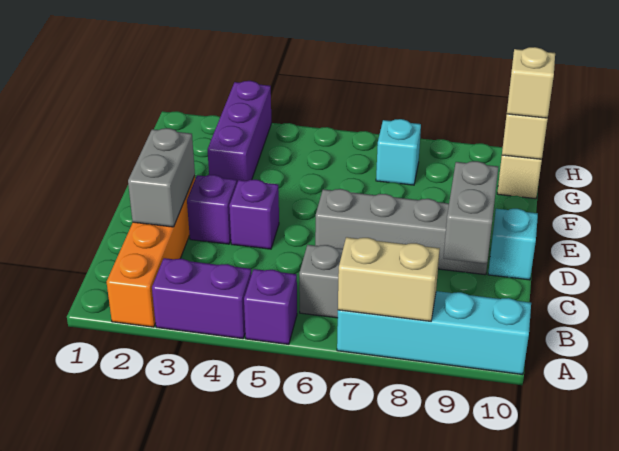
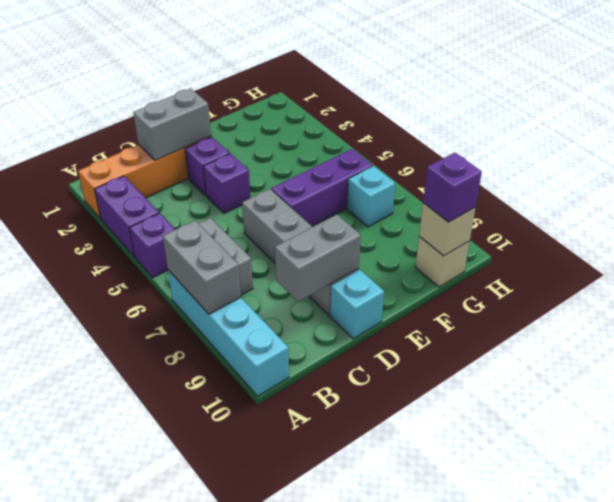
tan 1x2 brick [338,237,440,321] -> grey 1x2 brick [163,220,241,314]
purple 1x3 brick [207,81,271,183] -> purple 1x3 brick moved to [271,149,373,226]
tan 1x1 brick [507,47,555,118] -> purple 1x1 brick [423,153,482,222]

